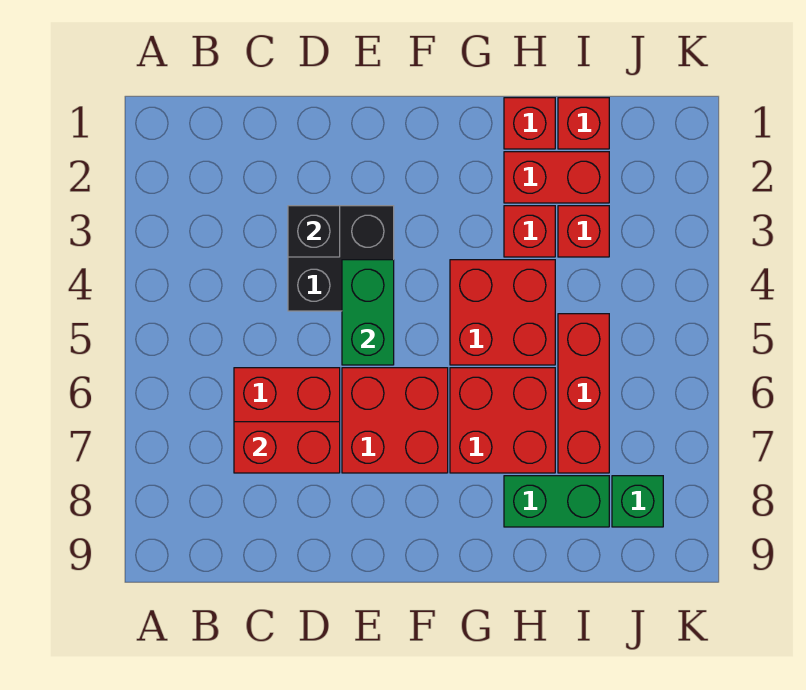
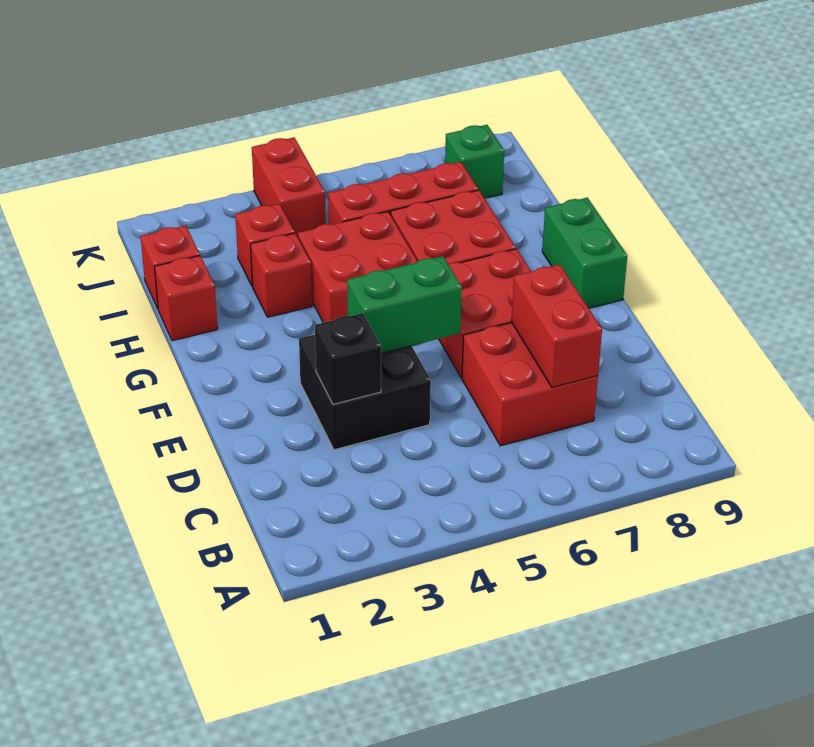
red 1x2 brick [504,152,609,203] -> red 1x2 brick moved to [252,137,326,237]
green 1x2 brick [504,476,609,527] -> green 1x2 brick moved to [542,198,627,308]

